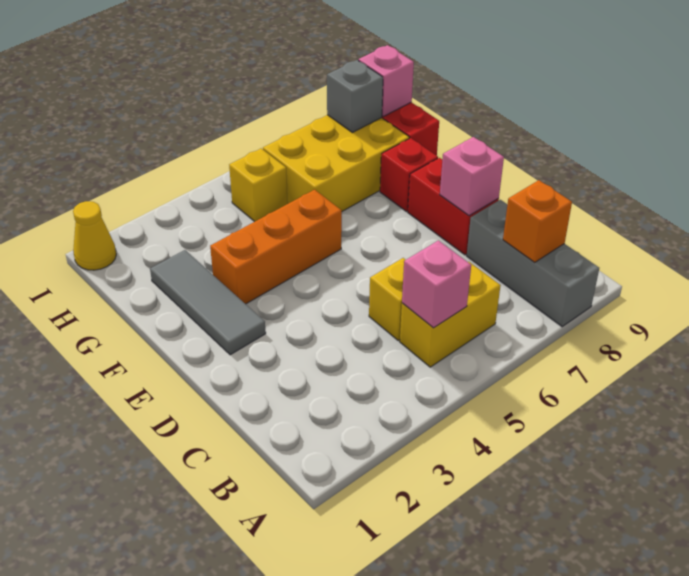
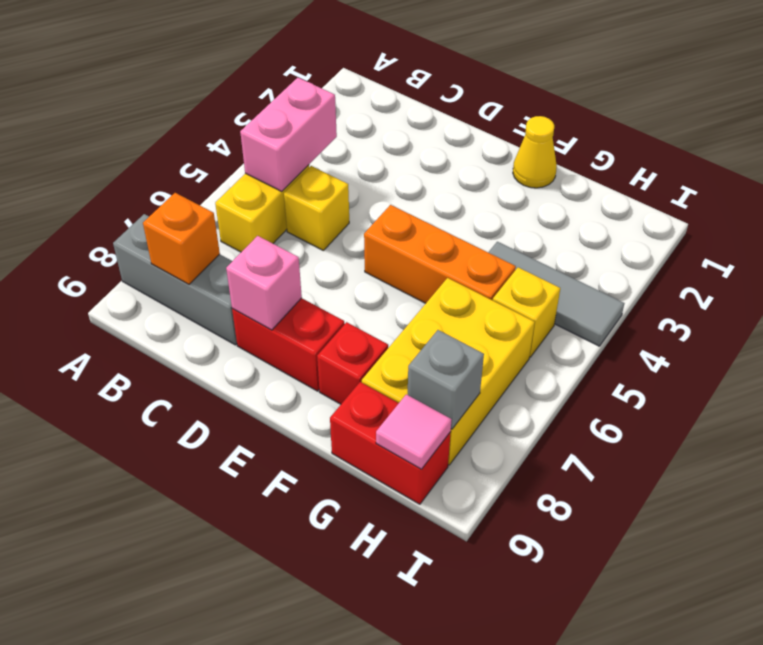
pink 1x1 brick [402,240,471,328] -> pink 1x2 brick [240,78,337,192]
grey 1x3 tile [150,250,266,355] -> grey 1x3 tile moved to [488,242,624,346]
orange 1x3 brick [210,190,342,304] -> orange 1x3 brick turned to [364,205,516,303]
pink 1x1 brick [358,45,414,116] -> pink 1x1 tile [376,394,452,469]
yellow 1x1 cone [73,201,116,270] -> yellow 1x1 cone moved to [513,116,557,188]

